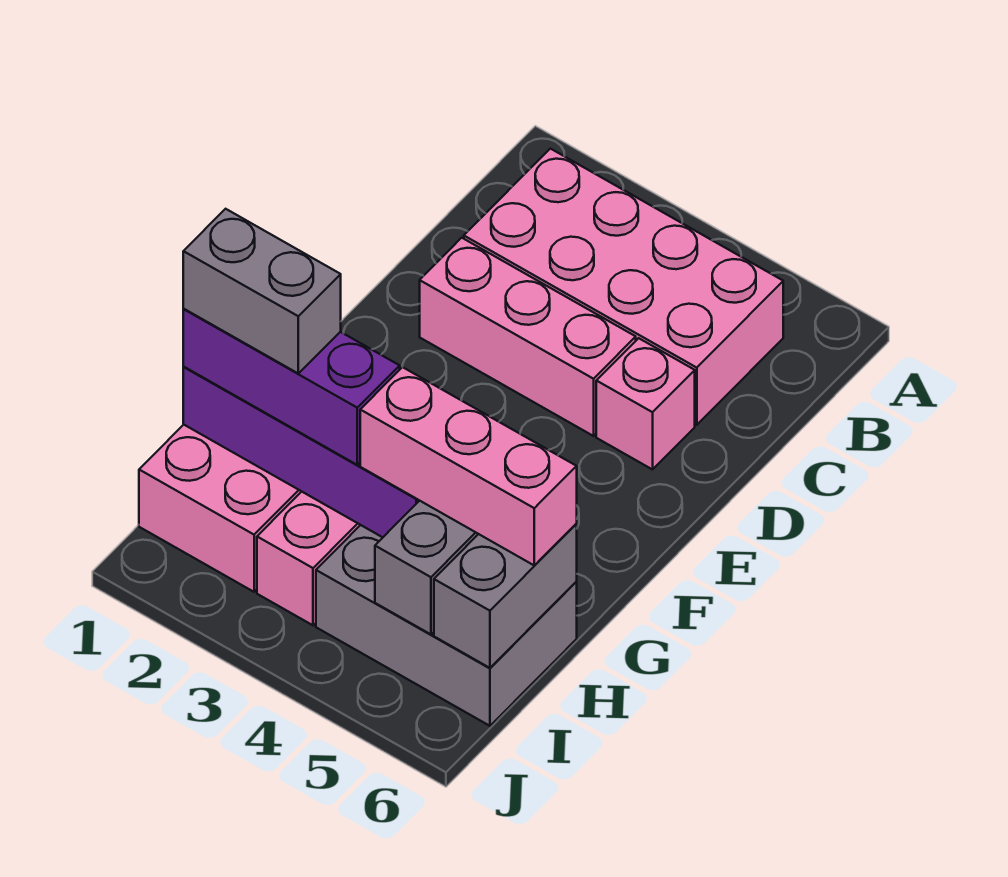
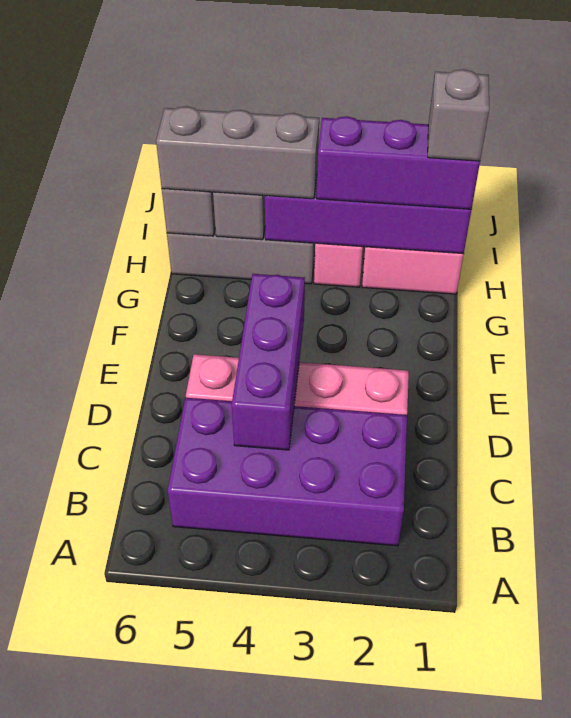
pink 2x4 brick [464,149,783,425] -> purple 2x4 brick [168,398,407,546]
none -> purple 1x3 brick [232,274,305,450]
grey 1x2 brick [183,209,341,373] -> grey 1x1 brick [428,69,489,161]
pink 1x3 brick [360,367,577,566] -> grey 1x3 brick [156,106,319,199]

